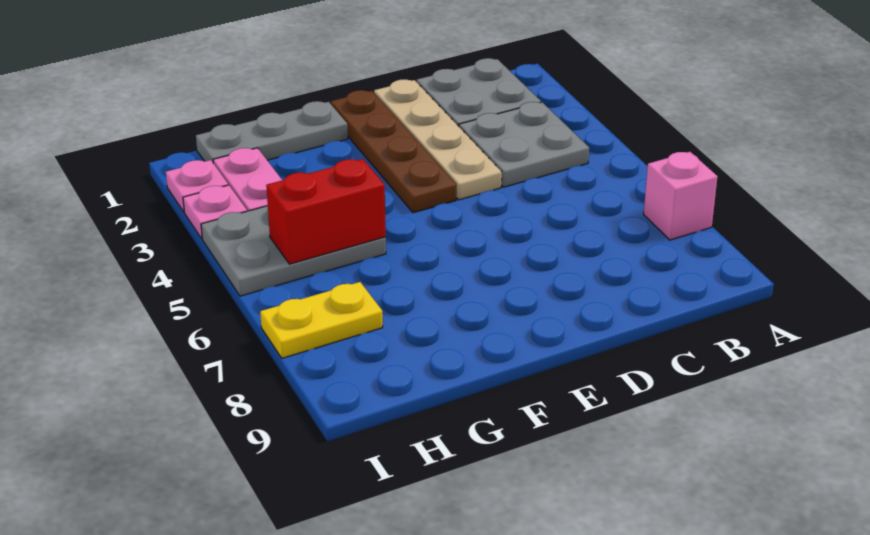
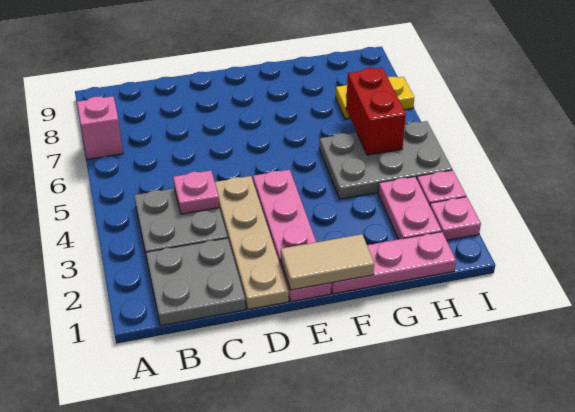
none -> pink 1x1 plate [173,171,219,214]
brown 1x4 plate [331,90,457,213] -> pink 1x4 plate [253,170,331,302]
none -> tan 1x2 tile [281,234,374,290]
grey 1x3 plate [196,101,348,162] -> pink 1x3 plate [331,232,456,294]
red 1x2 brick [266,159,386,264] -> red 1x2 brick turned to [346,68,406,155]

